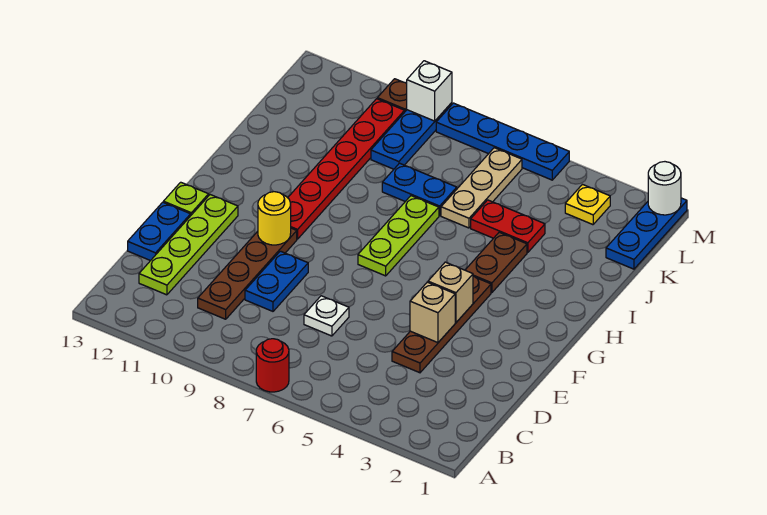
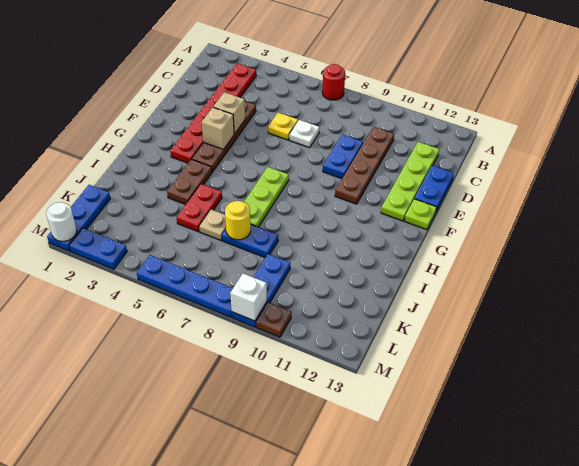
yellow 1x1 round brick [258,192,291,245] -> yellow 1x1 round brick moved to [225,201,251,240]
red 1x6 plate [288,99,405,239] -> red 1x6 plate moved to [170,63,256,163]
red 1x2 plate [471,200,545,252] -> red 1x2 plate turned to [177,184,222,232]
tan 1x3 plate [441,148,522,228] -> tan 1x1 plate [199,209,226,240]
yellow 1x1 plate [565,185,610,225] -> yellow 1x1 plate moved to [268,113,298,140]
none -> blue 1x2 plate [69,228,127,269]

